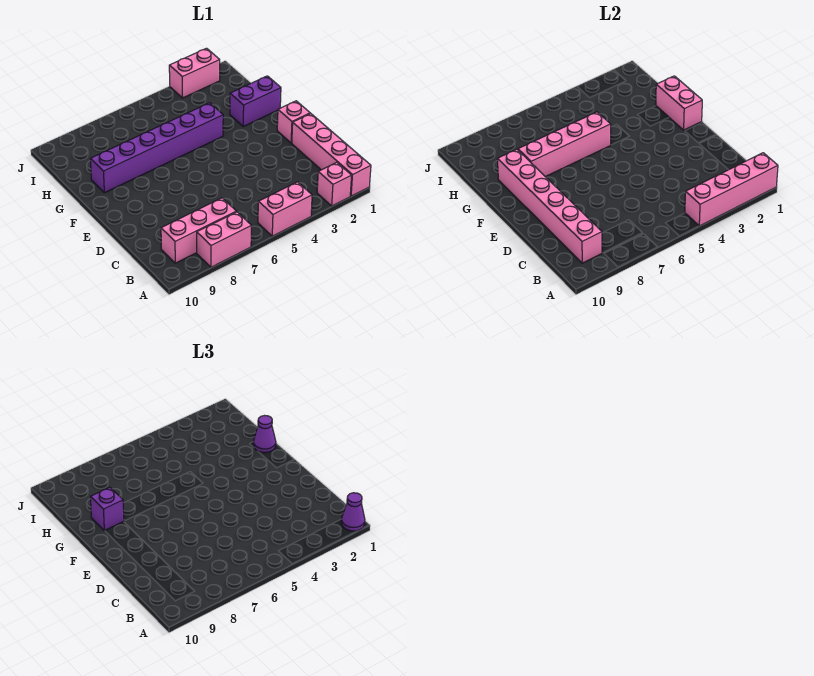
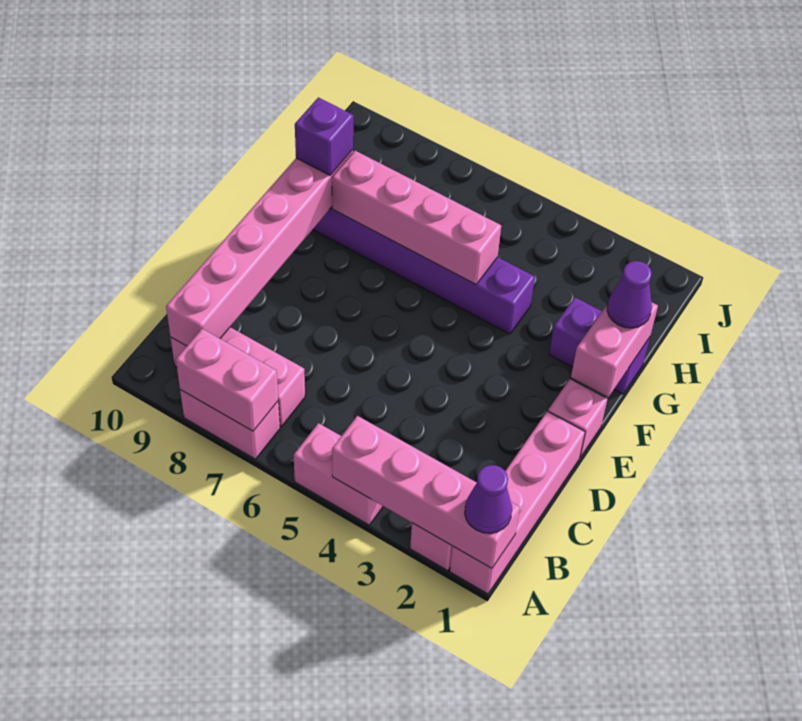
pink 1x2 brick [169,48,220,98] -> pink 1x2 brick moved to [176,329,278,431]

